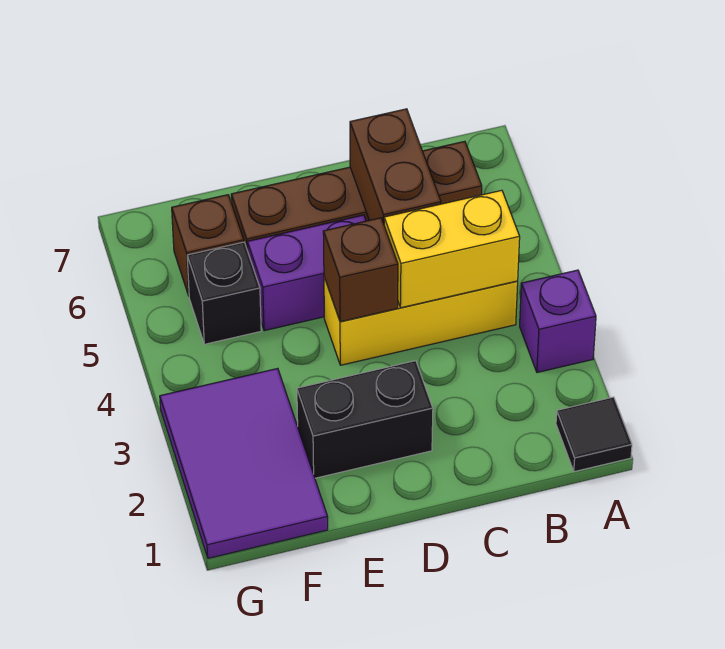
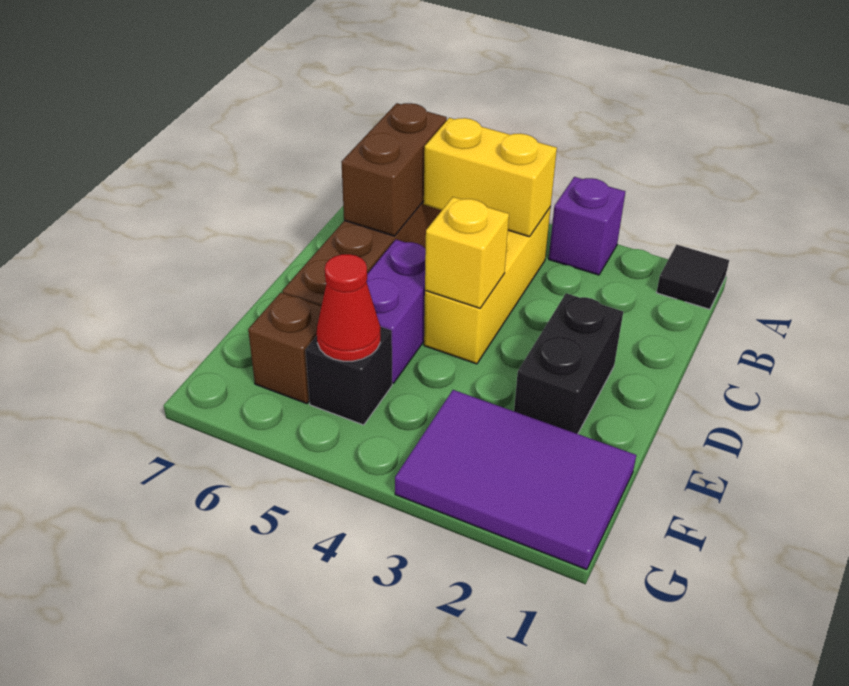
yellow 1x2 brick [384,190,520,308] -> yellow 1x2 brick turned to [424,118,557,237]
brown 1x2 brick [350,109,441,224] -> brown 1x2 brick turned to [342,103,447,236]
brown 1x1 brick [323,218,398,322] -> yellow 1x1 brick [425,197,509,308]
none -> red 1x1 cone [317,254,380,361]

